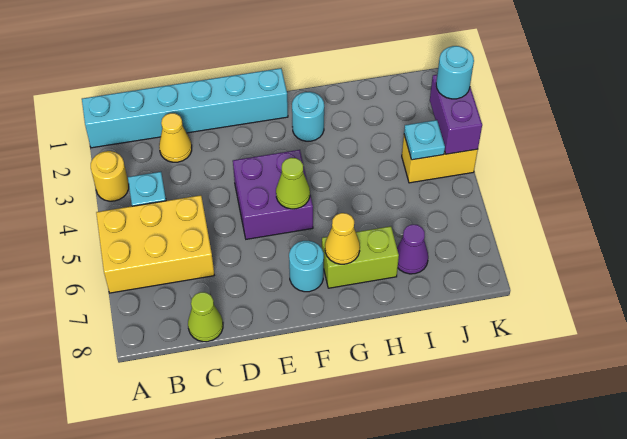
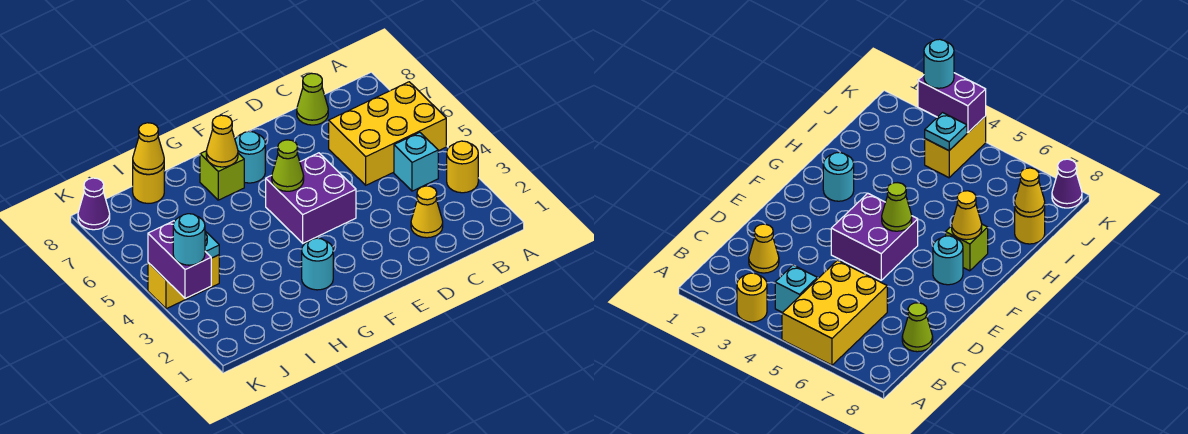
cyan 1x6 brick [82,68,288,148] -> none
lime 1x2 brick [322,226,399,288] -> lime 1x1 brick [200,151,244,200]
purple 1x1 cone [397,225,428,274] -> purple 1x1 cone moved to [78,178,110,230]
none -> yellow 1x1 round brick [133,167,164,203]
none -> yellow 1x1 cone [133,123,164,174]

